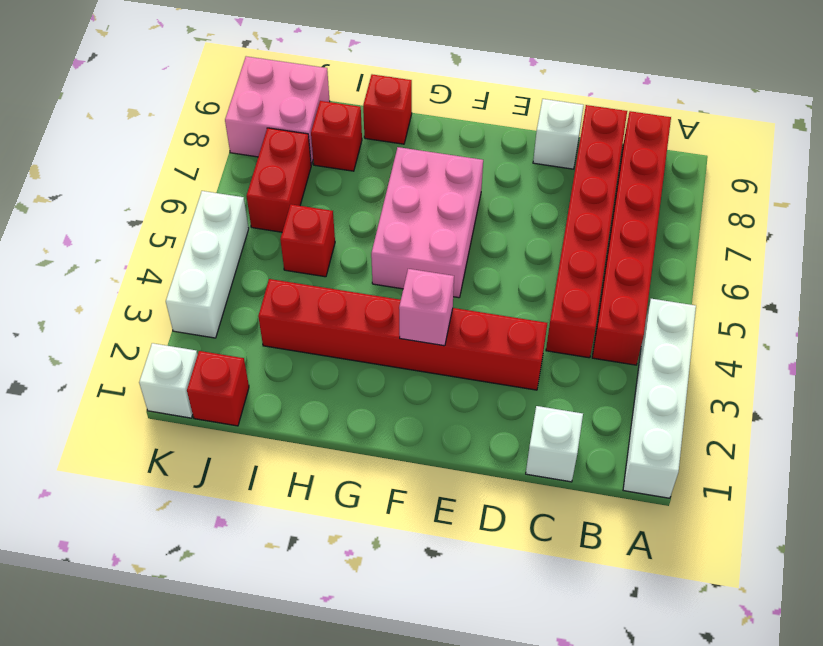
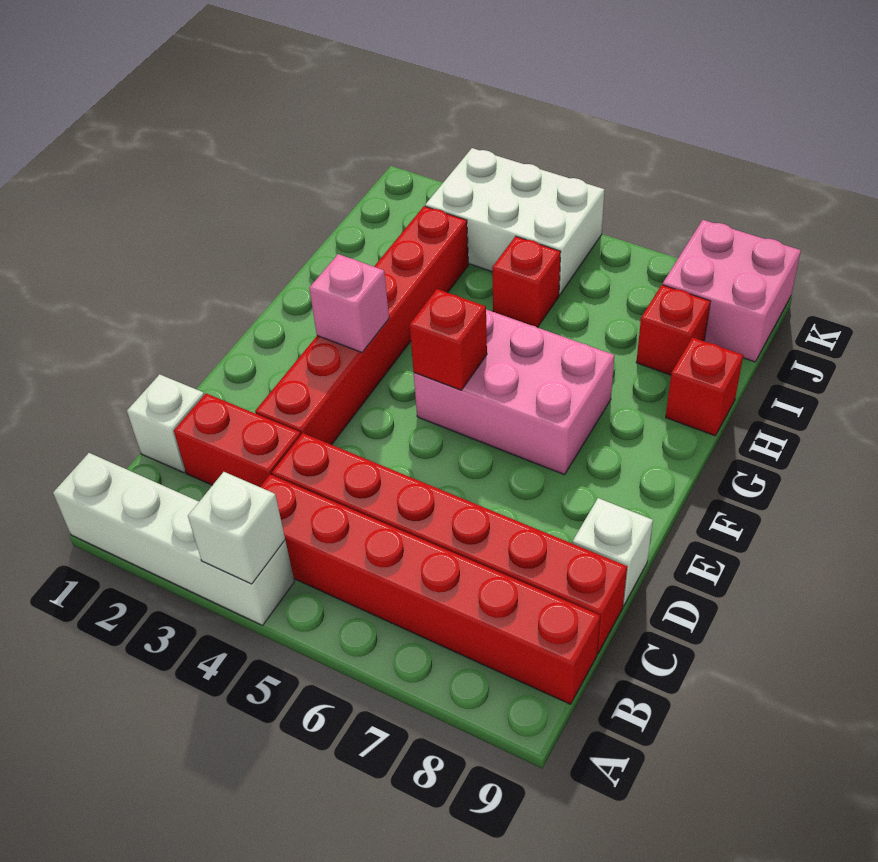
red 1x1 brick [187,351,249,426] -> red 1x1 brick moved to [410,289,487,390]
red 1x2 brick [247,128,311,232] -> red 1x2 brick moved to [174,394,301,487]
white 1x1 brick [139,343,198,418] -> white 1x1 brick moved to [188,472,285,584]
white 1x3 brick [166,191,249,338] -> white 2x3 brick [425,148,604,295]

